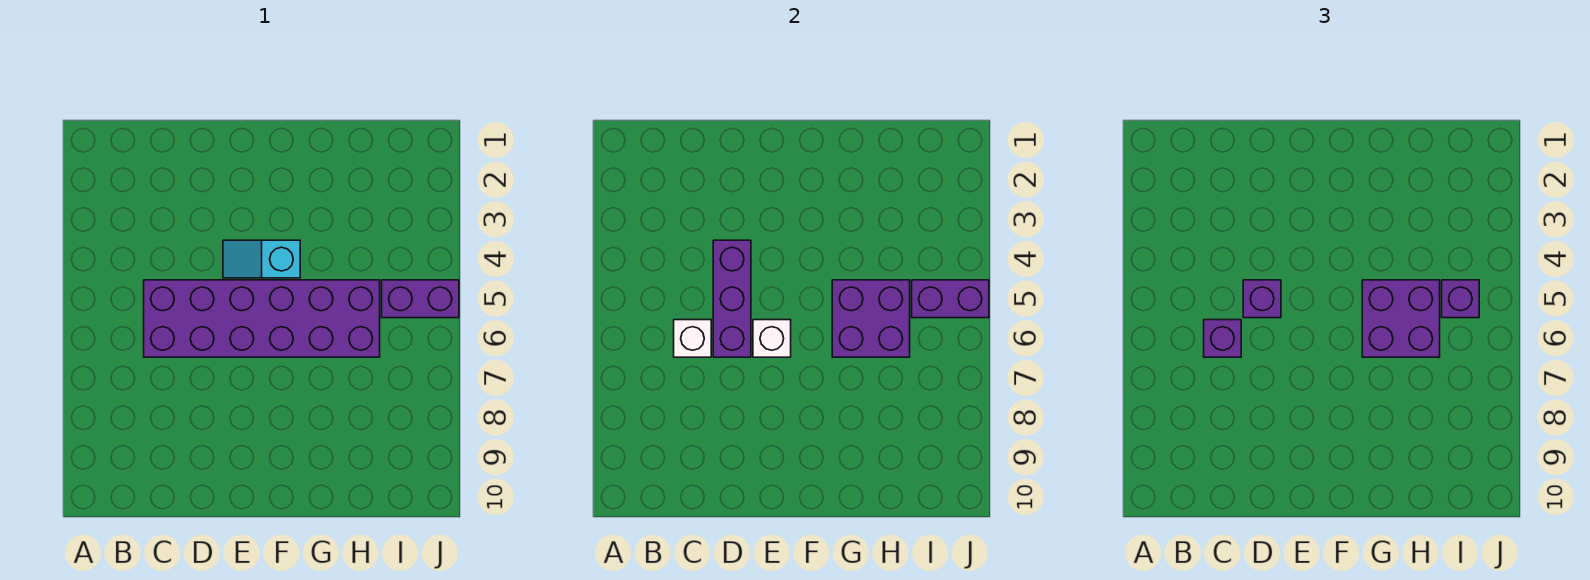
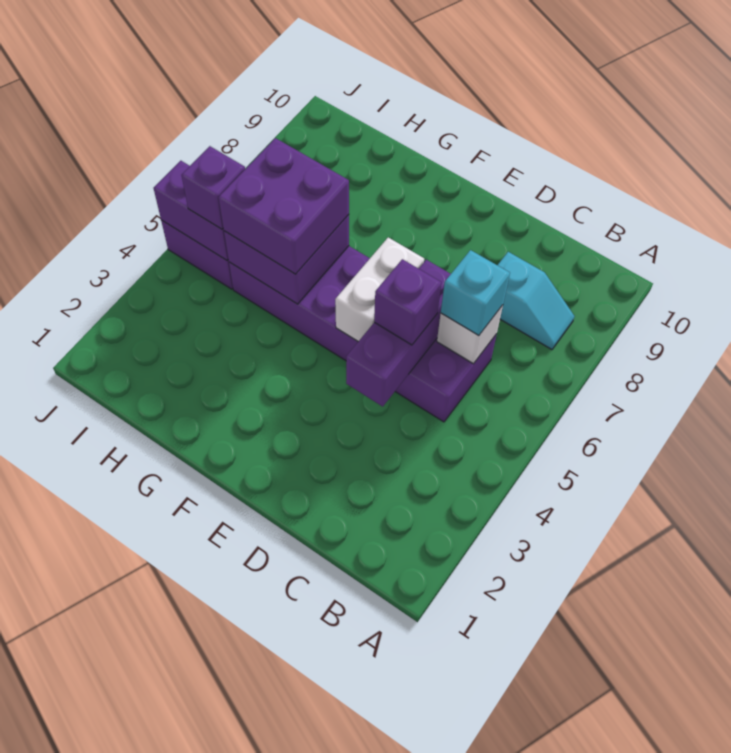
purple 1x1 brick [1204,320,1241,357] -> cyan 1x1 brick [441,250,510,336]
cyan 1x2 slope [223,240,300,278] -> cyan 1x2 slope moved to [498,252,574,350]
white 1x1 brick [753,320,791,357] -> white 1x2 brick [335,237,424,341]

